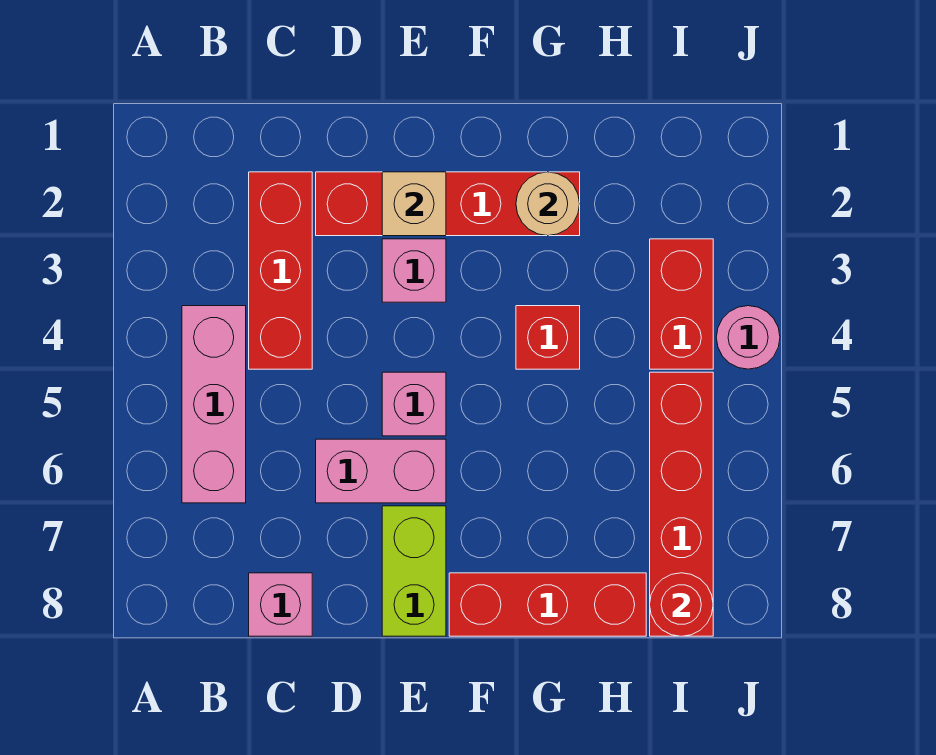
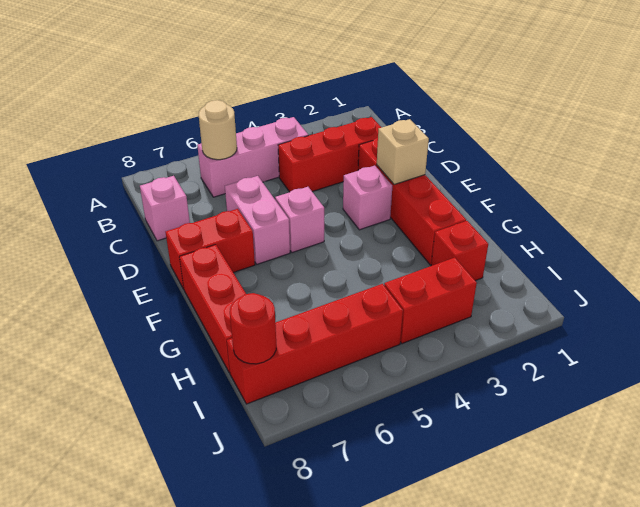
lime 1x2 brick [382,506,446,636] -> red 1x2 brick [166,209,255,289]
tan 1x1 round brick [516,172,580,236] -> tan 1x1 round brick moved to [199,100,237,160]
red 1x1 brick [516,306,580,369] -> red 1x1 brick moved to [431,221,488,281]
pink 1x1 round brick [716,306,780,369] -> none

